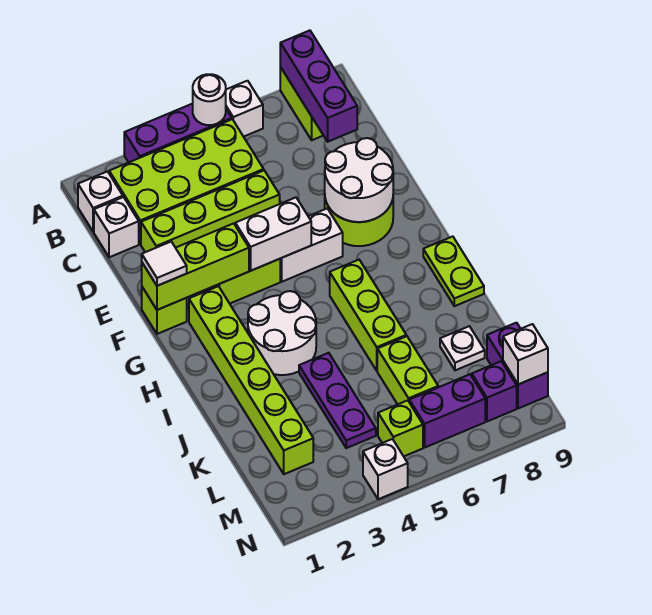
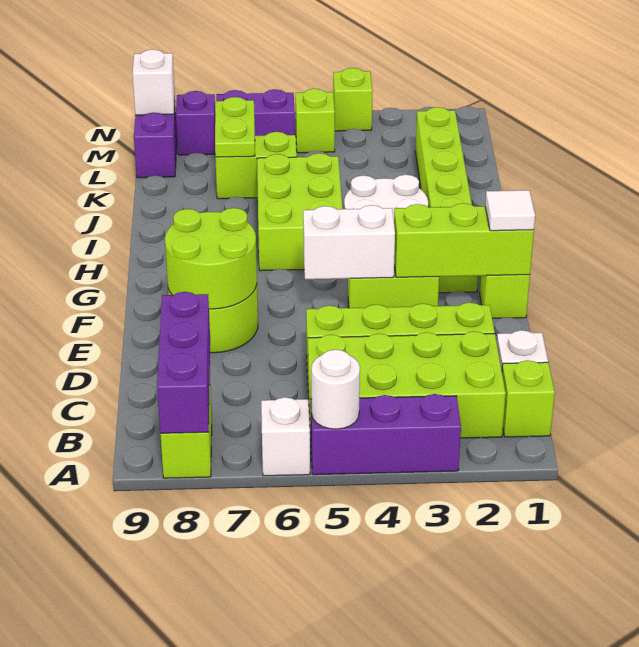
white 1x1 brick [78,172,123,232] -> lime 1x1 brick [502,360,555,437]
white 2x2 round brick [325,138,393,222] -> lime 2x2 round brick [165,208,257,309]
white 1x2 brick [280,209,343,282] -> none
lime 1x3 brick [330,260,406,371] -> lime 2x3 brick [257,153,343,271]
lime 1x2 plate [423,236,484,306] -> lime 1x2 plate moved to [215,97,255,157]
purple 1x3 plate [299,353,376,448] -> none
lime 1x2 brick [377,336,438,404] -> lime 1x2 brick turned to [215,132,297,199]
white 1x1 plate [440,326,485,370] -> none
white 1x1 brick [363,439,408,499] -> lime 1x1 brick [333,68,373,131]

